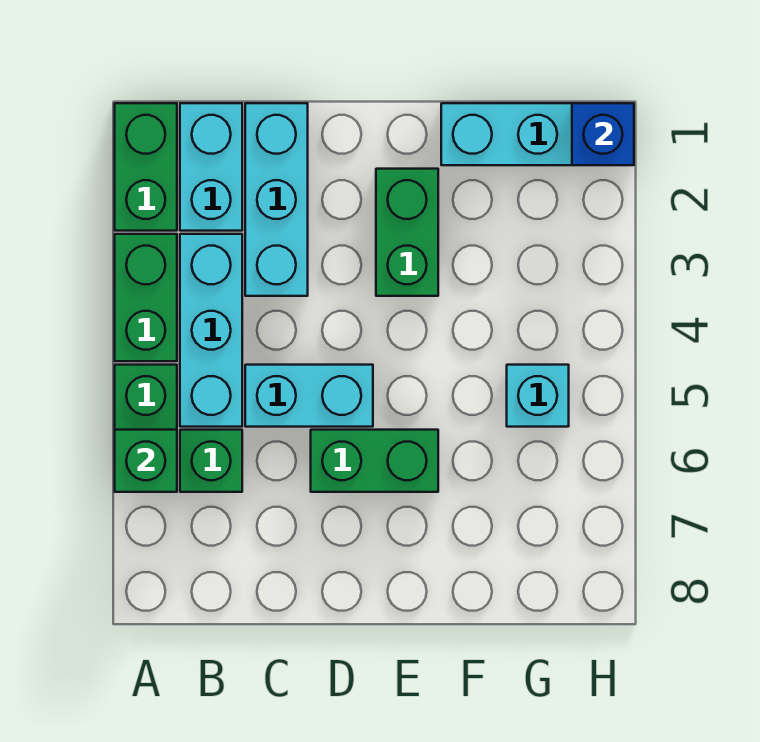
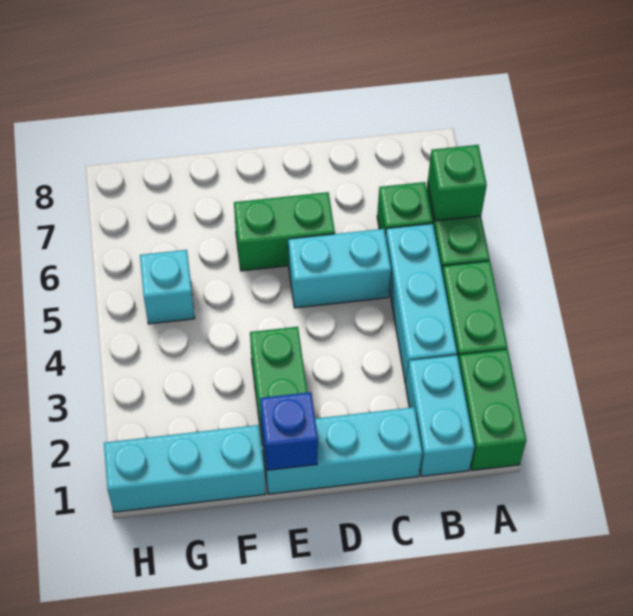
cyan 1x3 brick [245,103,308,296] -> cyan 1x3 brick turned to [262,407,422,494]
blue 1x1 brick [572,103,634,165] -> blue 1x1 brick moved to [260,392,318,470]

